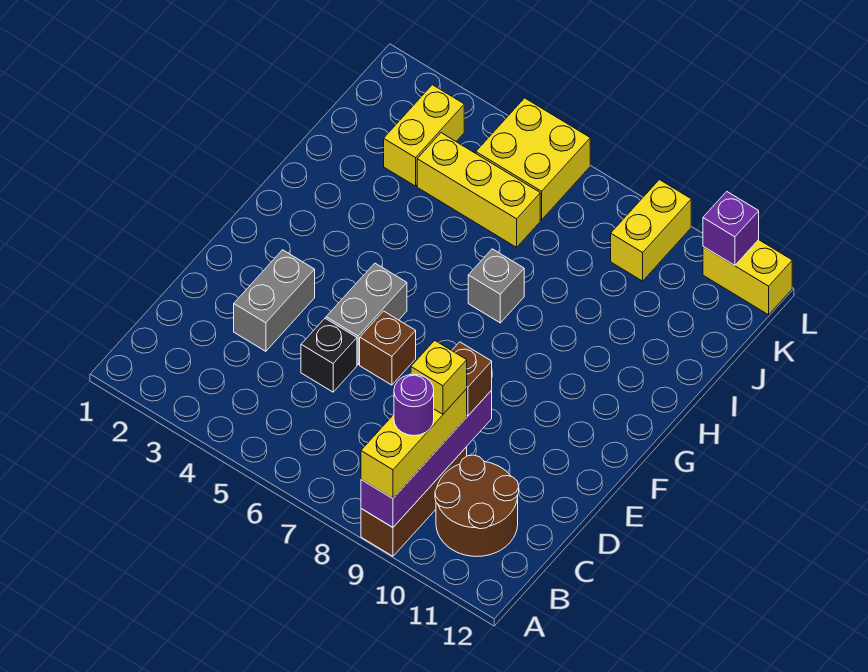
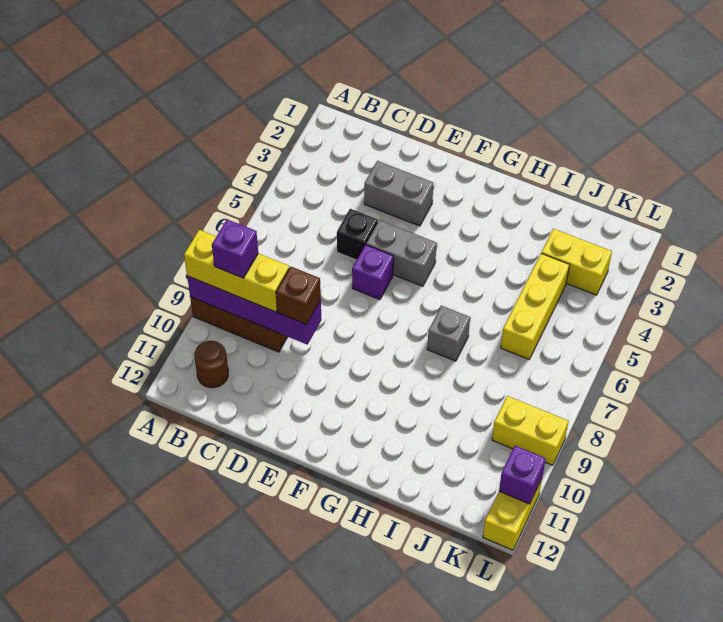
purple 1x1 round brick [394,374,434,436] -> purple 1x1 brick [212,219,258,278]
brown 2x2 round brick [435,455,519,557] -> brown 1x1 round brick [194,341,228,388]
yellow 1x1 brick [411,340,467,414] -> none
brown 1x1 brick [360,311,416,385] -> purple 1x1 brick [352,245,394,300]
yellow 2x2 brick [476,98,590,220] -> none

